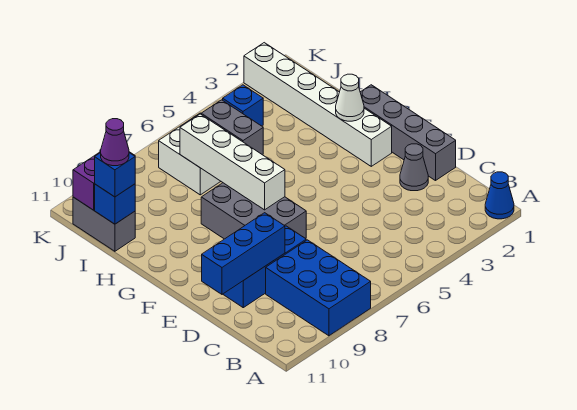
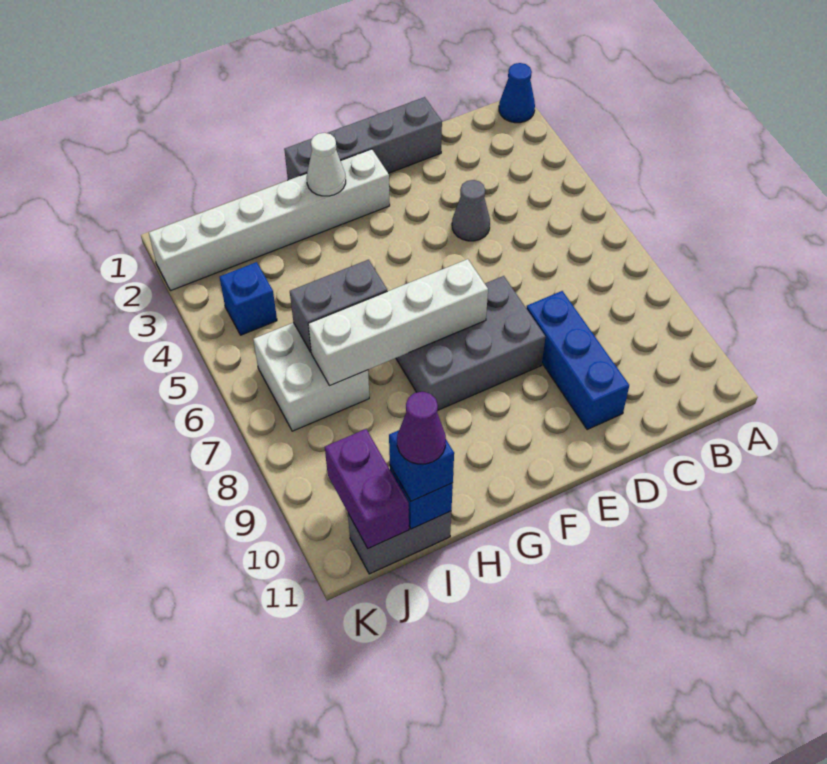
blue 2x3 brick [266,240,371,336] -> none
grey 1x1 cone [400,144,428,191] -> grey 1x1 cone moved to [452,180,490,241]
blue 1x3 brick [202,213,285,294] -> none

